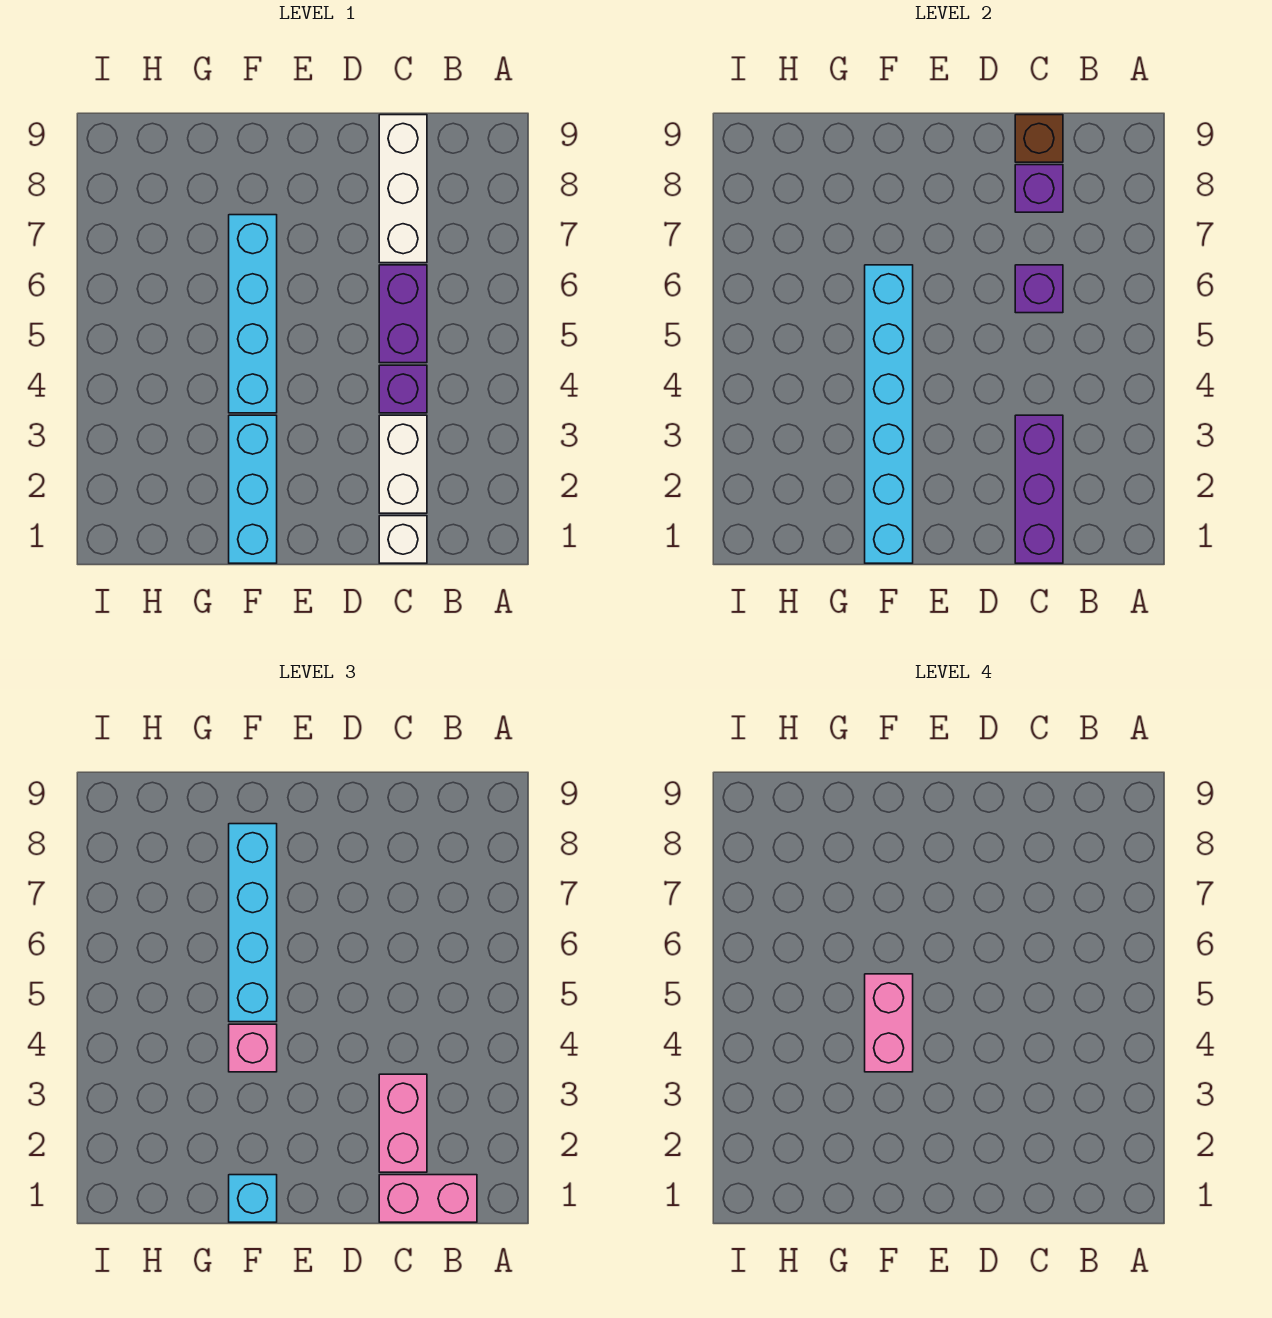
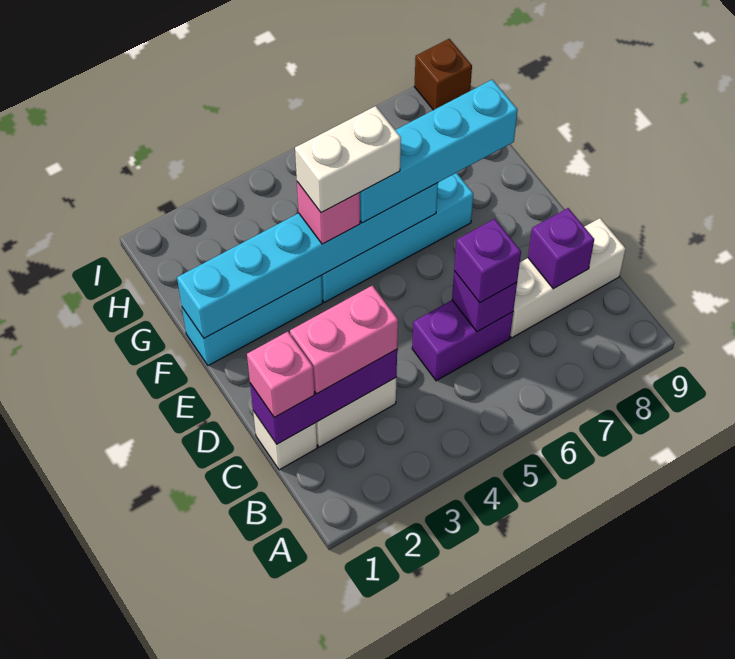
pink 1x2 brick [379,1175,477,1222] -> pink 1x1 brick [247,332,314,417]
purple 1x1 brick [379,365,427,413] -> purple 1x1 brick moved to [454,219,521,303]
brown 1x1 brick [1015,115,1063,162] -> brown 1x1 brick moved to [414,39,472,110]
cyan 1x1 brick [229,1175,277,1222] -> none
pink 1x2 brick [865,974,913,1072] -> white 1x2 brick [295,106,401,213]

